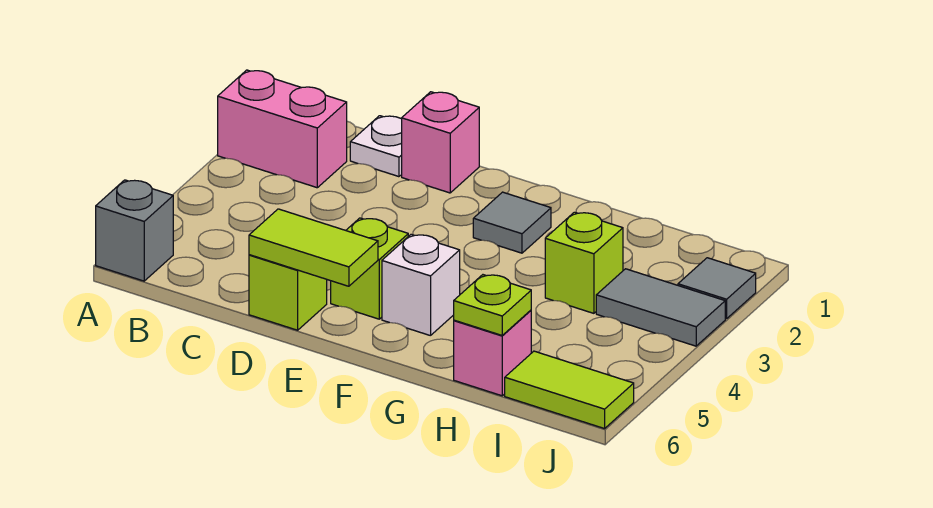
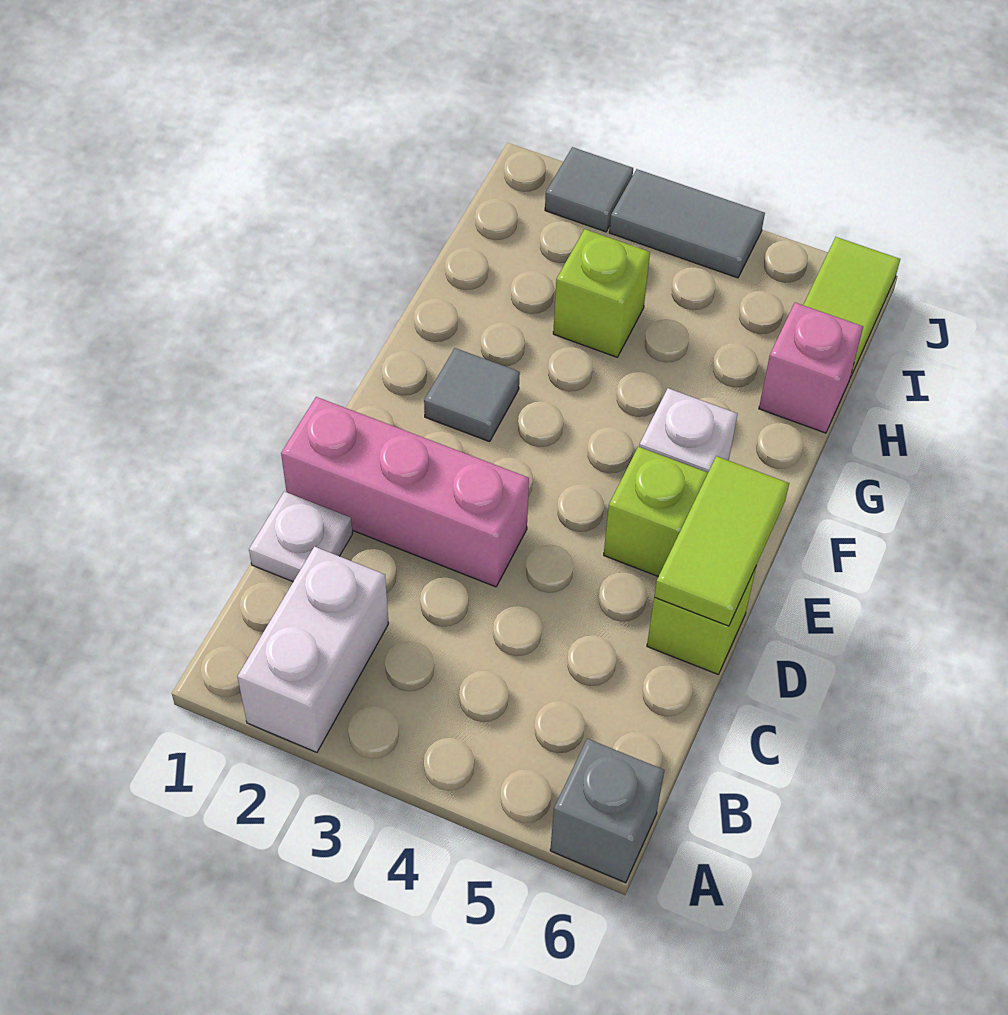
pink 1x2 brick [218,70,347,188] -> white 1x2 brick [237,547,389,752]
pink 1x1 brick [402,92,479,193] -> pink 1x3 brick [281,397,529,587]
lime 1x1 plate [454,275,531,336] -> none
grey 1x2 tile [596,269,725,346] -> grey 1x2 tile turned to [609,169,765,278]

